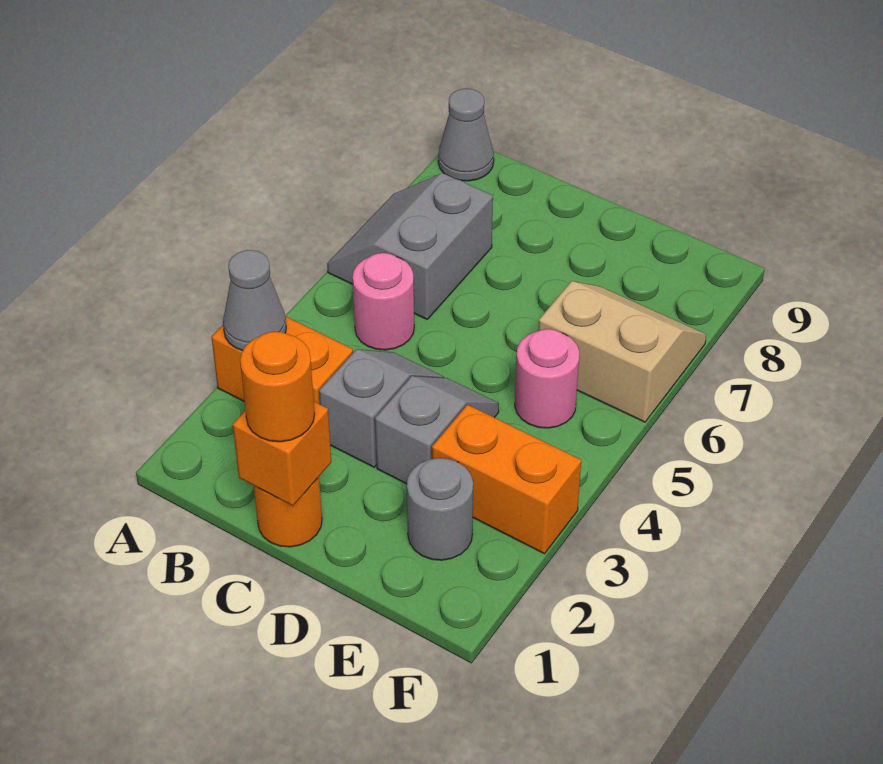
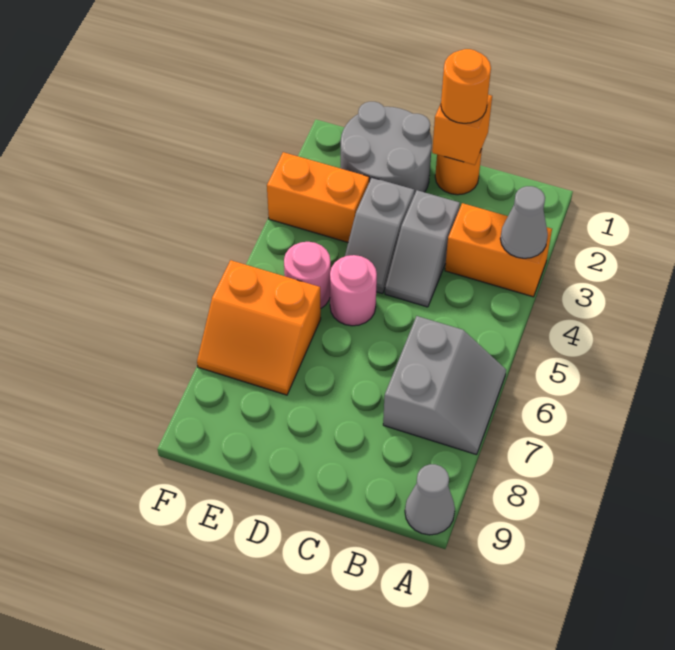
pink 1x1 round brick [352,253,414,350] -> pink 1x1 round brick moved to [330,255,377,326]
grey 1x1 round brick [407,458,473,560] -> grey 2x2 round brick [341,102,432,195]
tan 2x2 slope [538,281,706,422] -> orange 2x2 slope [197,260,321,395]

